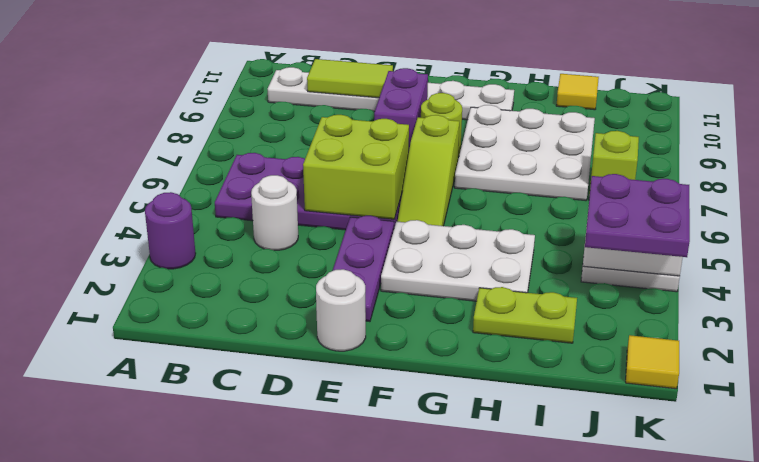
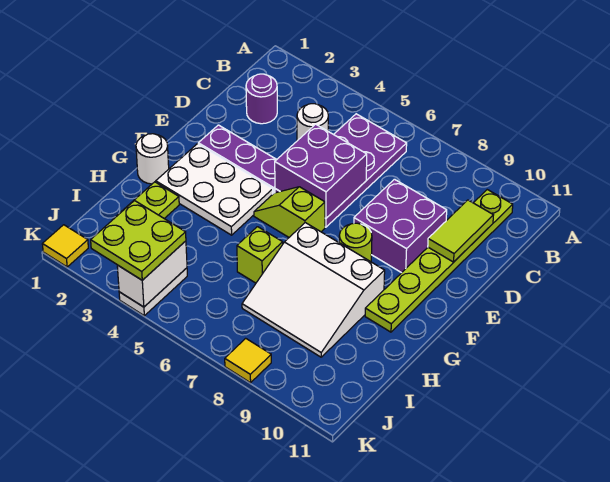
purple 1x1 round brick [145,192,196,269] -> purple 1x1 round brick moved to [246,74,277,124]
white 1x6 plate [268,67,514,120] -> lime 1x6 plate [365,190,513,332]
lime 2x2 brick [303,115,409,219] -> purple 2x2 brick [275,124,367,218]
white 1x1 round brick [316,269,366,351] -> white 1x1 round brick moved to [136,134,169,184]
purple 1x2 brick [374,68,428,149] -> purple 2x2 brick [354,179,447,273]
white 2x3 plate [381,220,535,301] -> white 2x3 plate turned to [156,144,273,235]
lime 1x3 slope [397,115,459,226] -> lime 1x2 slope [254,187,325,237]
white 3x3 plate [455,105,595,201] -> white 3x3 slope [242,223,385,357]
yellow 1x1 tile [556,74,599,110] -> yellow 1x1 tile moved to [225,338,271,383]
purple 2x2 plate [585,174,690,257] -> lime 2x2 plate [91,201,186,280]
lime 1x1 brick [589,131,639,197] -> lime 1x1 brick moved to [237,227,283,283]

